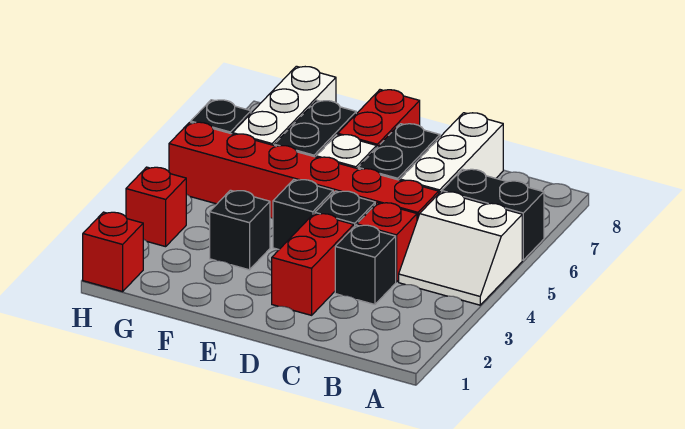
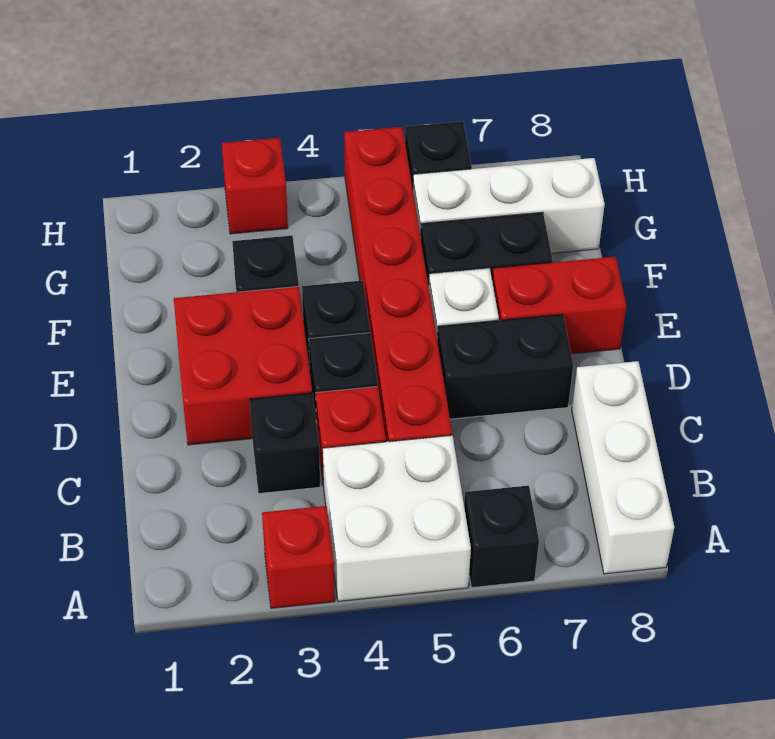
white 2x2 slope [399,192,522,305] -> white 2x2 brick [323,435,471,601]
black 1x2 brick [442,169,544,260] -> black 1x1 brick [464,486,539,588]
white 1x3 brick [400,113,503,193] -> white 1x3 brick turned to [572,361,674,574]
red 1x2 brick [272,214,354,315] -> red 2x2 brick [174,286,312,445]
red 1x1 brick [83,212,143,292] -> red 1x1 brick moved to [262,506,335,608]

